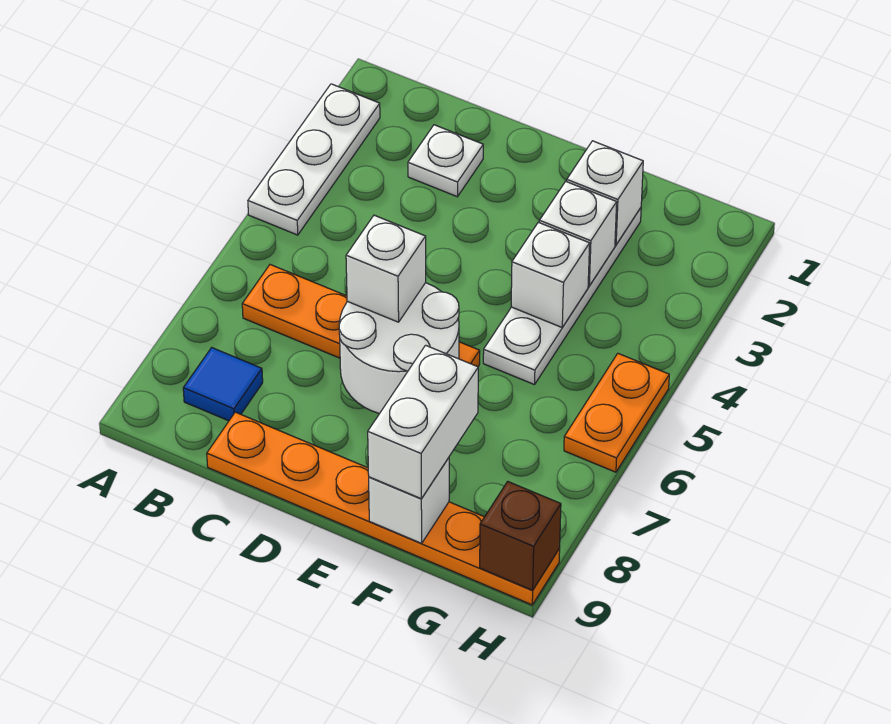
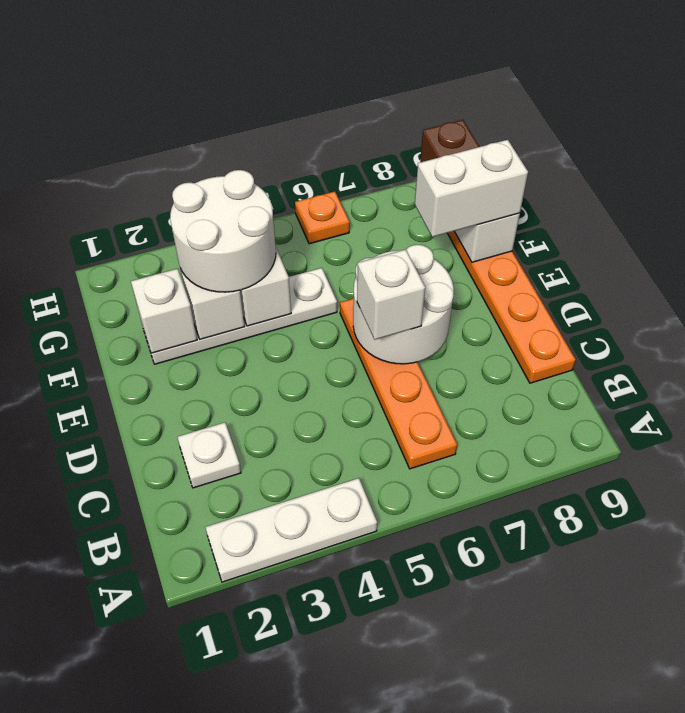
blue 1x1 tile [183,348,263,421] -> none
none -> white 2x2 round brick [170,170,276,292]
orange 1x2 plate [564,354,669,472] -> orange 1x1 plate [295,191,350,244]

